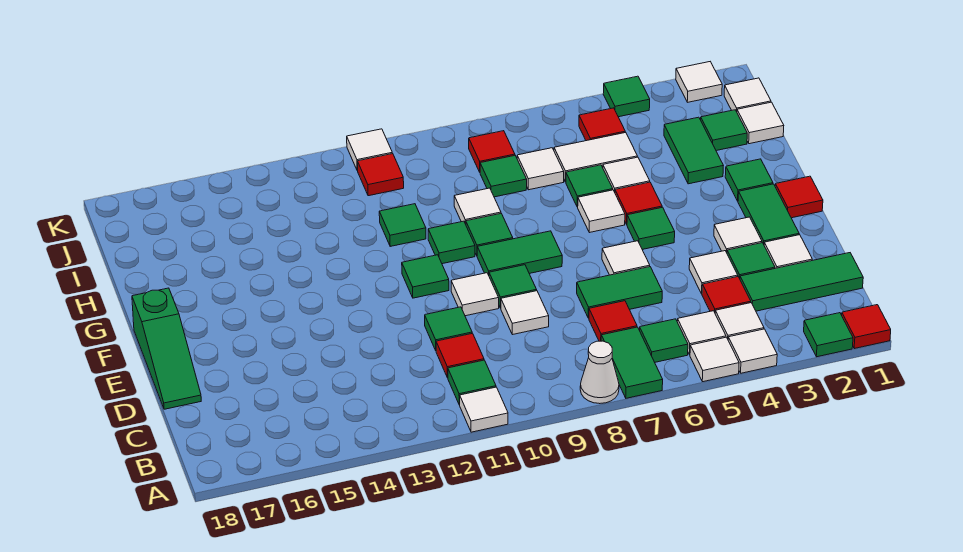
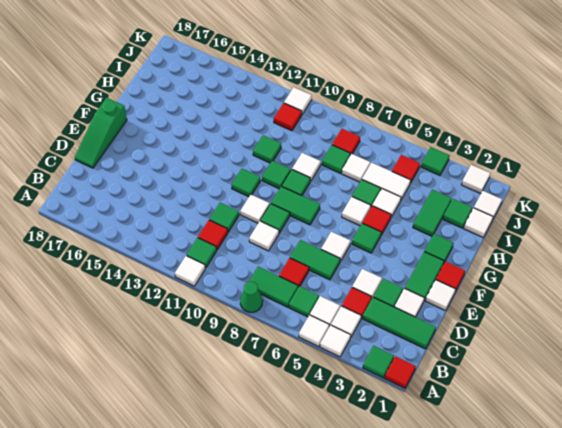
green 1x2 tile [601,327,663,398] -> green 1x2 tile turned to [249,267,298,307]
white 1x1 cone [580,341,619,404] -> green 1x1 cone [240,281,263,312]
white 1x1 tile [714,217,762,253] -> white 1x1 tile moved to [425,280,456,311]

